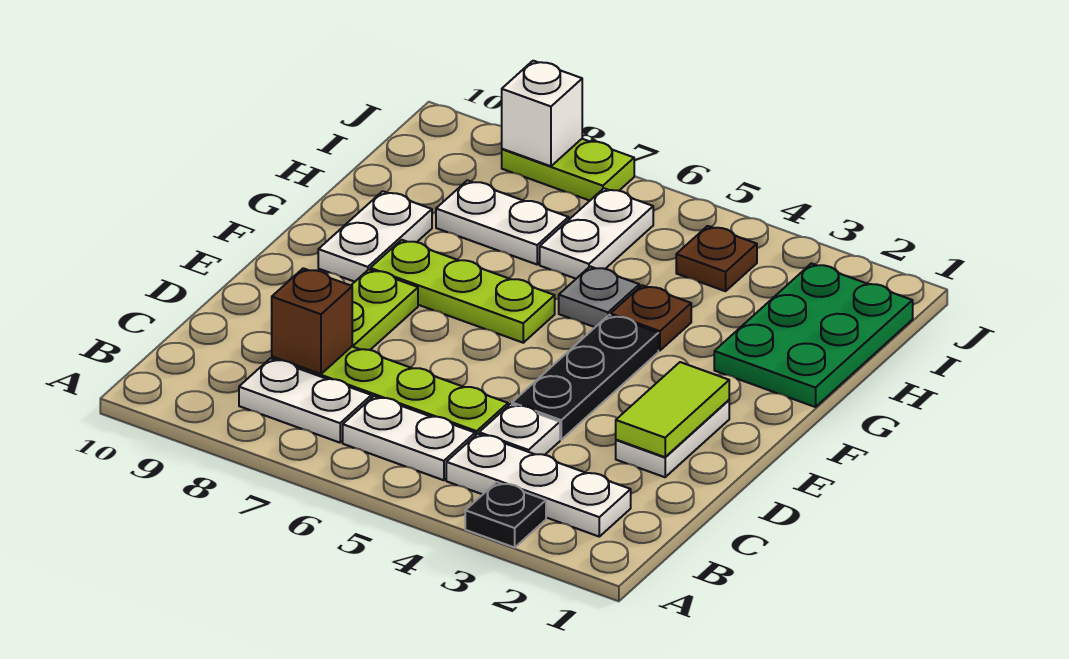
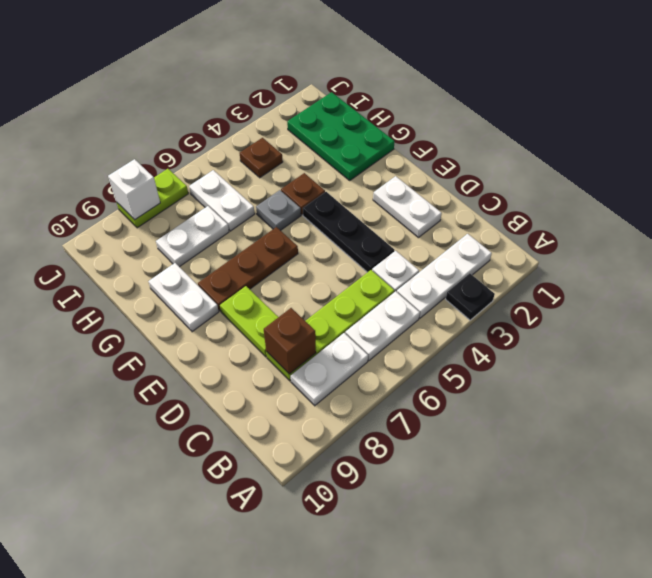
lime 1x2 tile [616,362,729,457] -> none
lime 1x3 plate [370,240,555,343] -> brown 1x3 plate [198,227,298,311]

